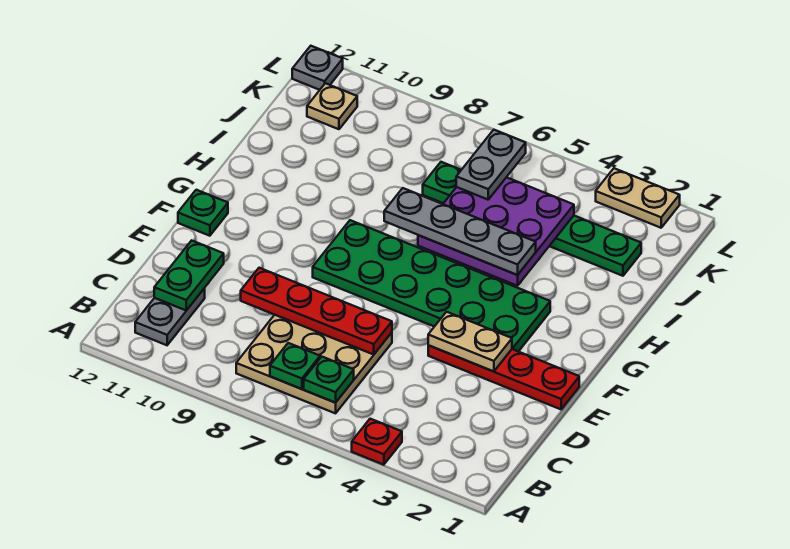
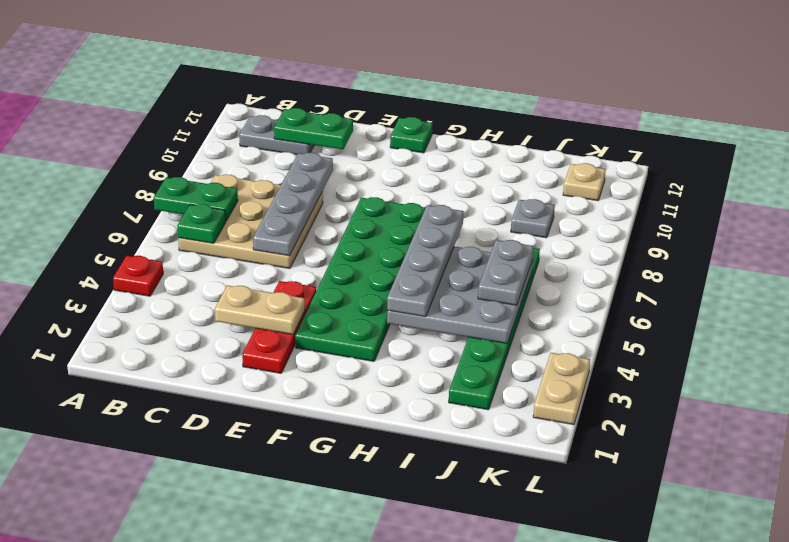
green 1x1 plate [270,343,320,389] -> green 1x2 plate [154,177,238,221]
red 1x4 plate [241,268,392,354] -> grey 1x4 plate [253,153,333,256]
red 1x4 plate [428,345,579,409] -> red 1x3 plate [242,281,316,373]
tan 1x2 plate [428,312,512,372] -> tan 1x2 plate turned to [215,285,305,334]
purple 3x3 plate [418,177,574,286] -> grey 3x3 plate [387,246,533,343]
grey 1x2 plate [456,130,526,200] -> grey 1x2 plate turned to [478,240,534,305]
grey 1x1 plate [292,46,343,90] -> grey 1x1 plate moved to [511,199,555,238]

